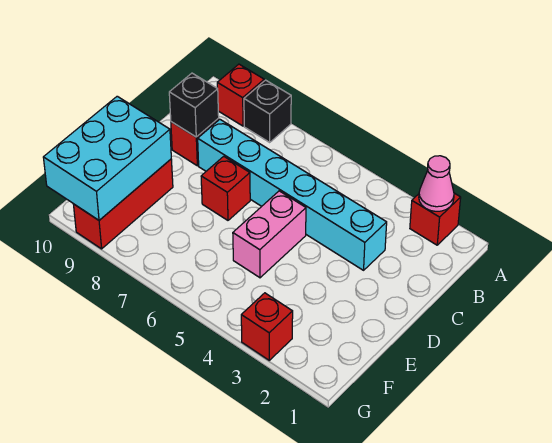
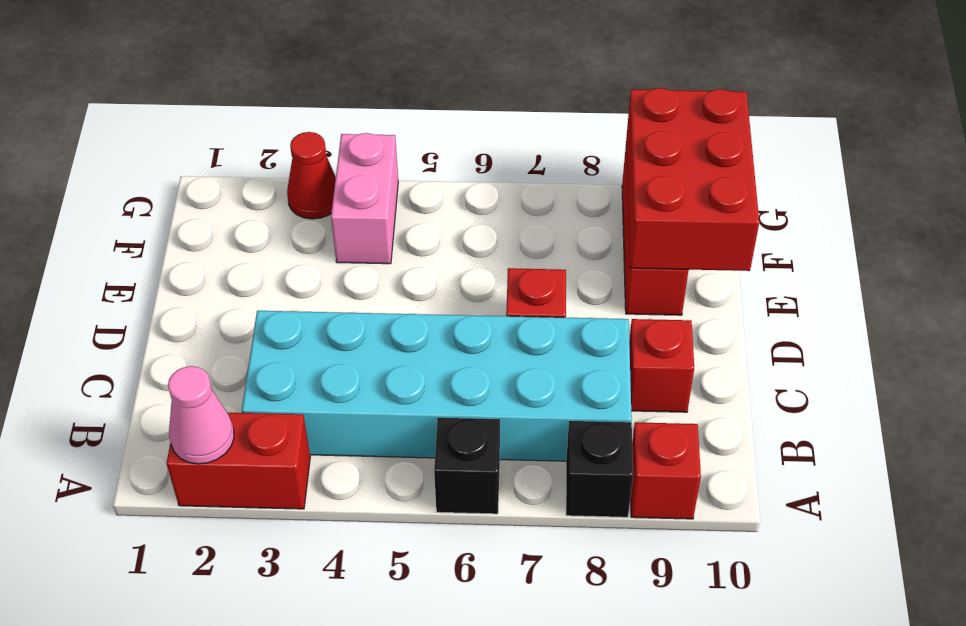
red 1x1 brick [410,193,461,245] -> red 1x2 brick [167,413,310,509]
cyan 1x6 brick [198,120,387,270] -> cyan 2x6 brick [242,311,632,461]
black 1x1 brick [169,73,219,137] -> black 1x1 brick moved to [434,418,500,514]
pink 1x2 brick [233,191,306,278] -> pink 1x2 brick moved to [331,133,398,264]
cyan 2x3 brick [43,96,171,220] -> red 2x3 brick [626,88,759,271]
red 1x1 brick [241,293,293,360] -> red 1x1 cone [287,132,336,219]

